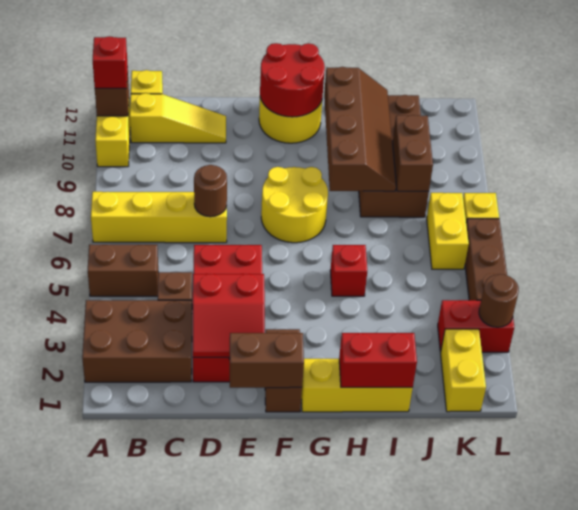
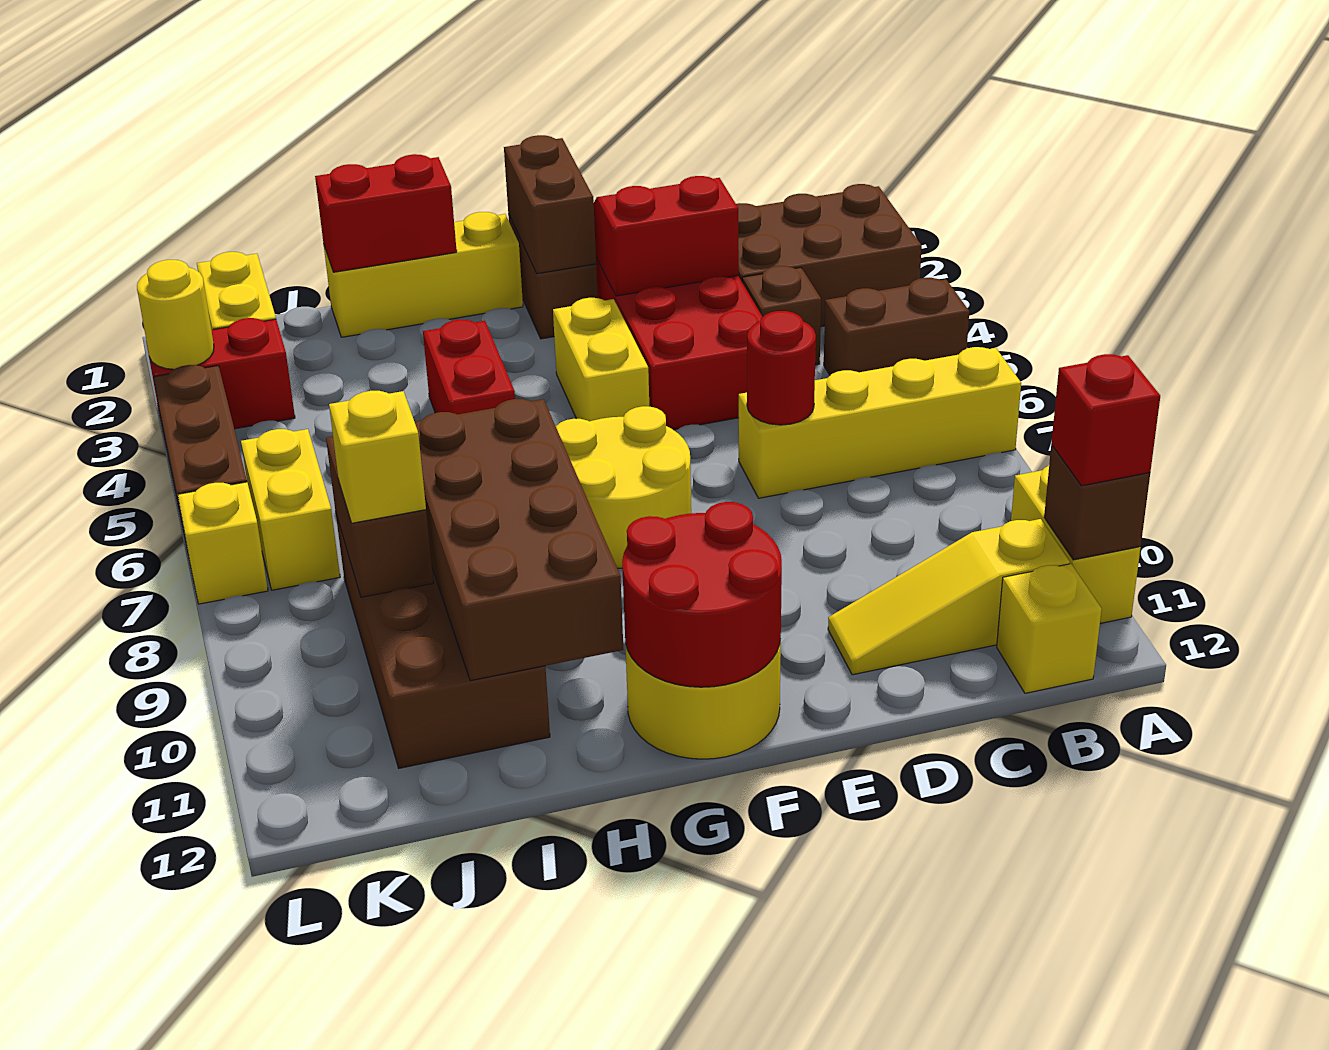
brown 1x1 round brick [194,165,227,217] -> red 1x1 round brick [747,311,816,425]
brown 1x2 brick [229,333,304,388] -> brown 1x2 brick turned to [504,135,596,274]
none -> yellow 1x2 brick [553,298,649,421]
red 1x1 brick [330,245,367,296] -> red 1x2 brick [423,320,515,415]
brown 2x4 slope [324,67,396,191] -> brown 2x4 brick [415,399,623,681]
none -> yellow 1x1 brick [329,391,426,523]
brown 1x1 round brick [479,274,519,327] -> yellow 1x1 round brick [137,260,214,369]

